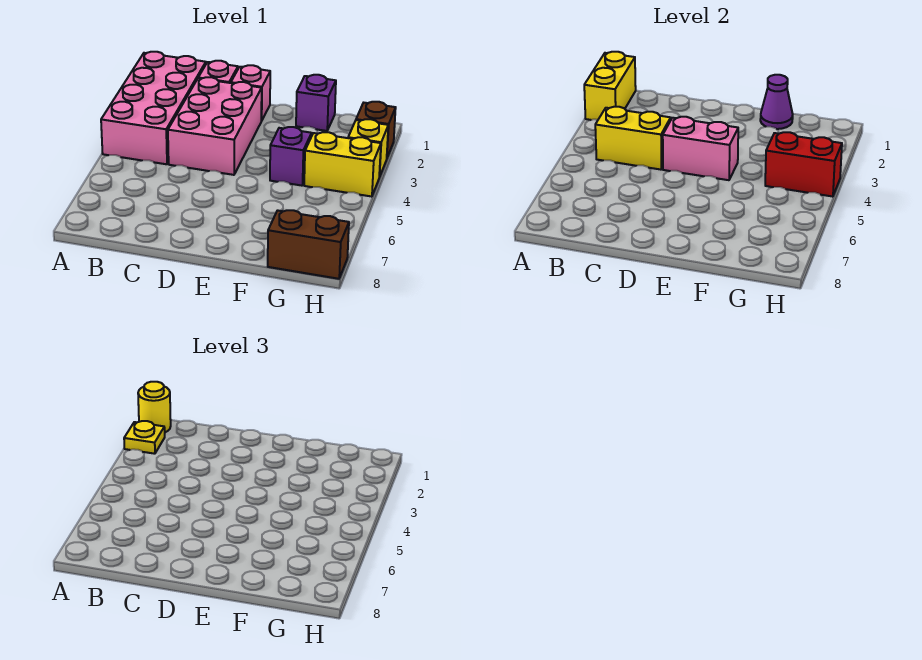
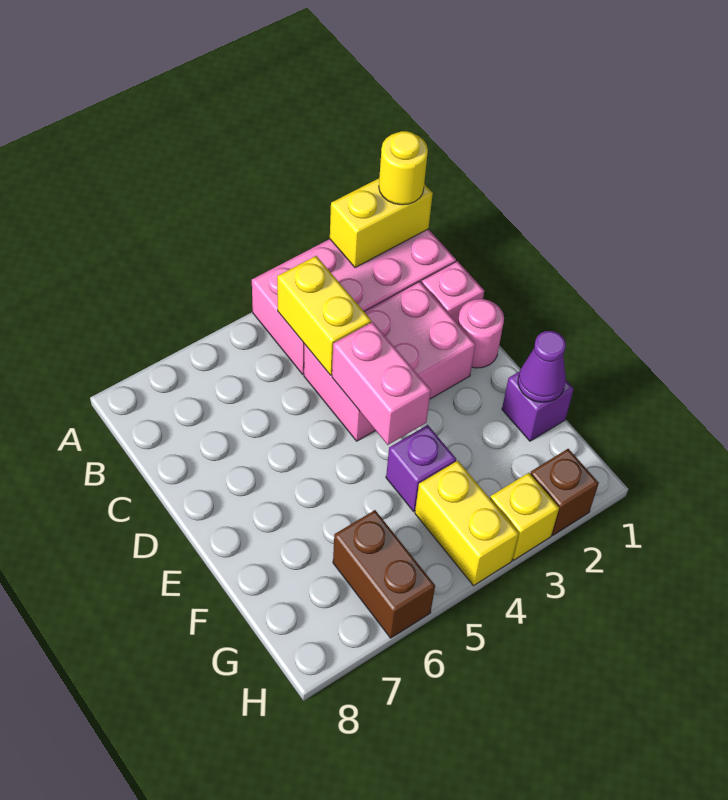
yellow 1x1 plate [124,421,165,454] -> none
pink 1x1 brick [231,65,270,121] -> pink 1x1 round brick [458,299,504,368]
red 1x2 brick [765,132,842,197] -> none
brown 1x2 brick [268,210,349,279] -> brown 1x2 brick moved to [333,510,435,638]

